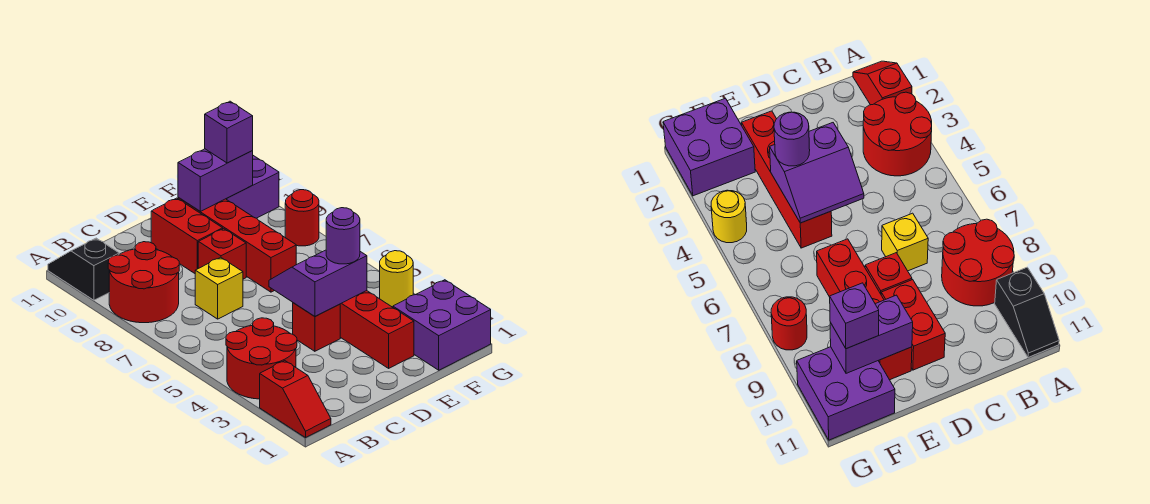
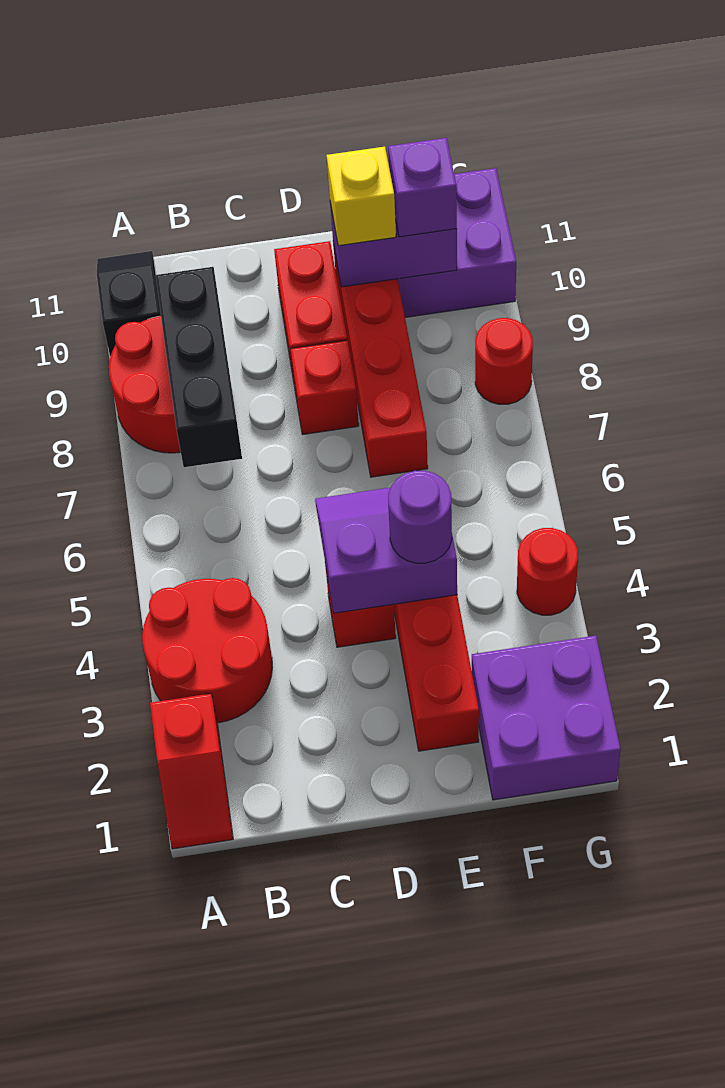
none -> black 1x3 brick [155,267,242,467]
yellow 1x1 brick [195,257,243,319] -> yellow 1x1 brick moved to [326,147,396,246]
yellow 1x1 round brick [380,251,413,307] -> red 1x1 round brick [517,528,578,615]

